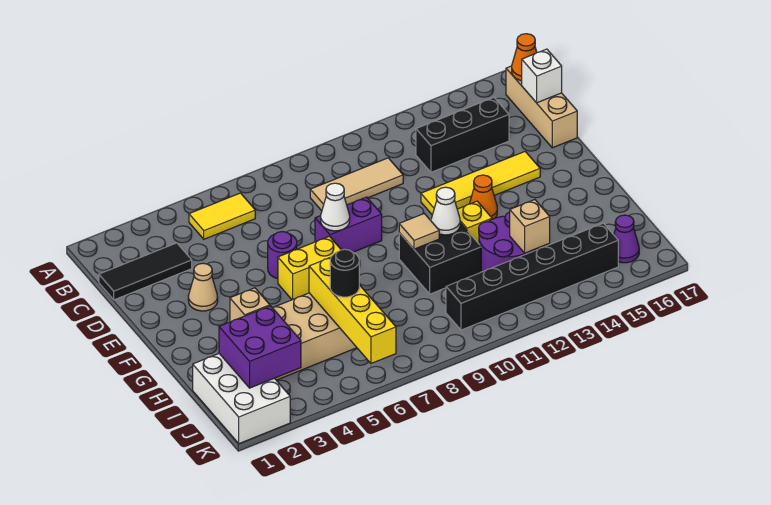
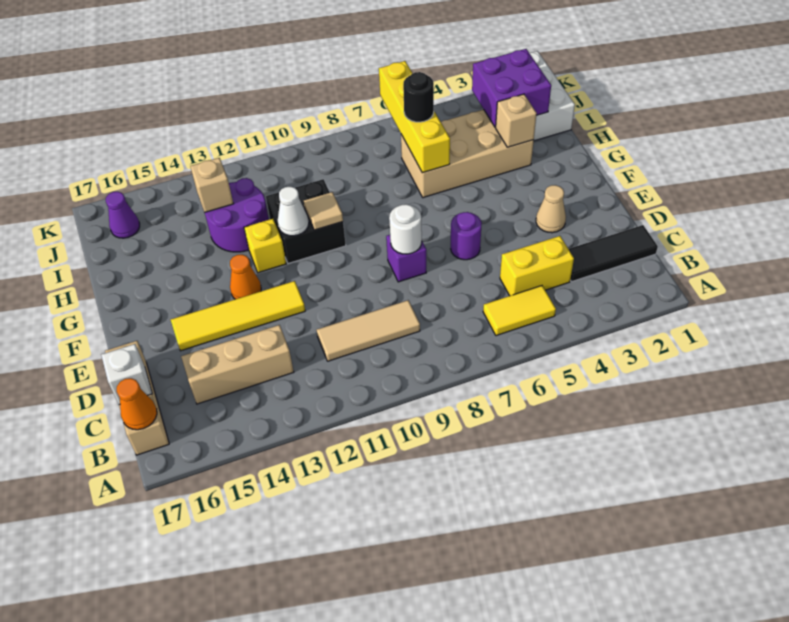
black 1x3 brick [416,98,509,172] -> tan 1x3 brick [181,325,294,404]
purple 1x2 brick [315,197,382,252] -> purple 1x1 brick [386,235,426,282]
white 1x1 cone [321,183,350,231] -> white 1x1 round brick [389,204,422,254]
yellow 1x2 brick [278,236,341,300] -> yellow 1x2 brick moved to [500,236,574,296]
black 1x6 brick [446,223,618,330] -> none

